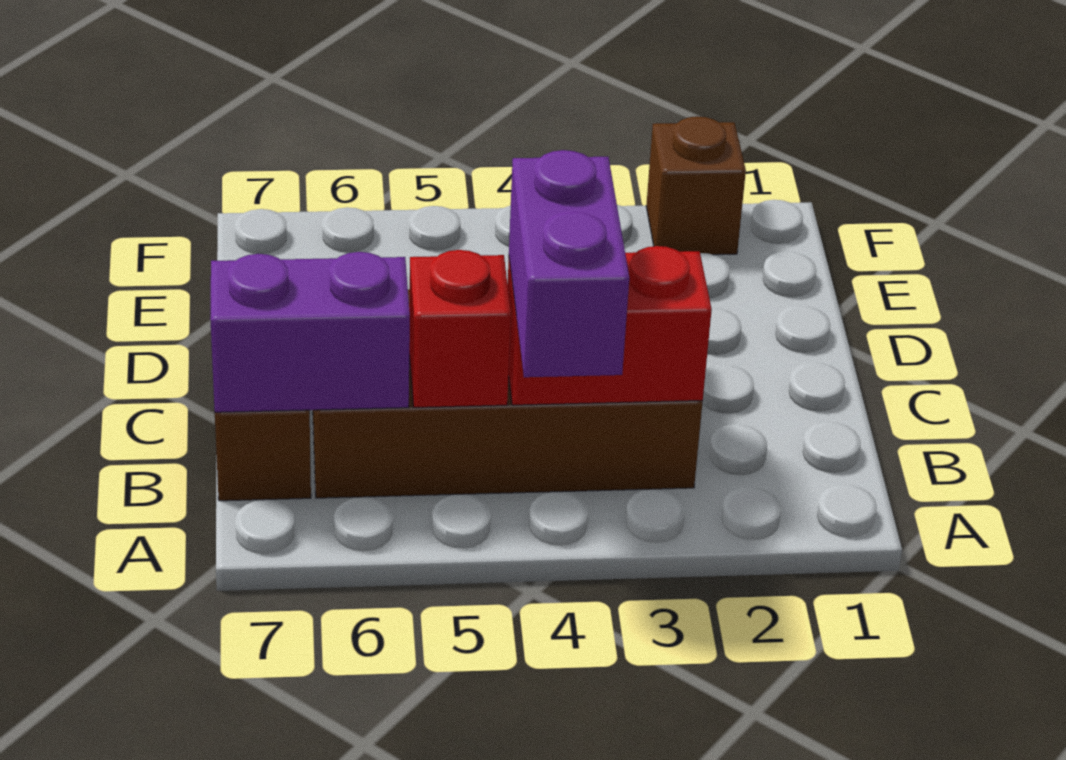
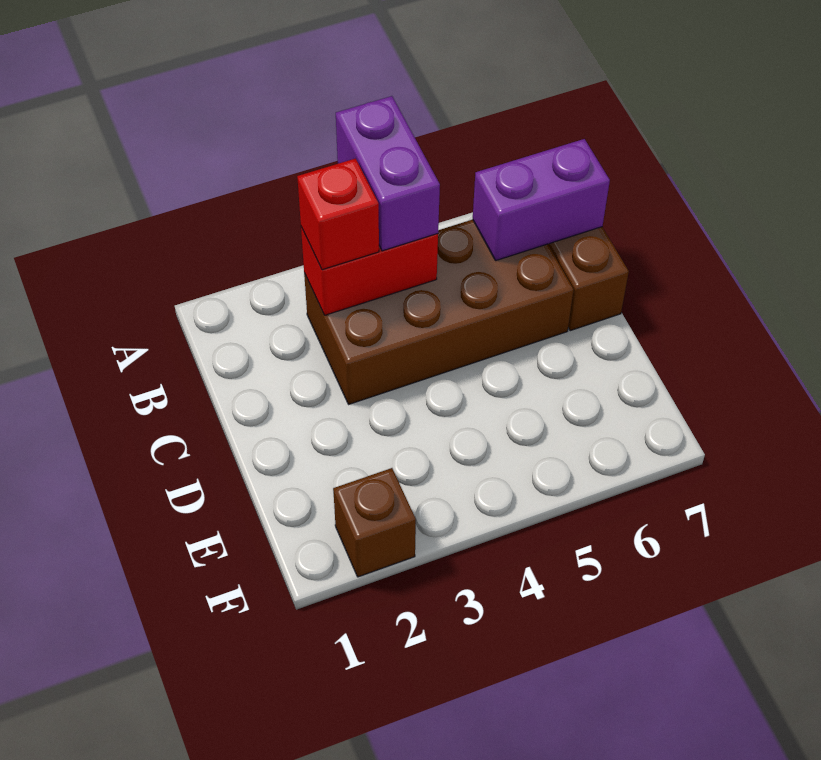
red 1x1 brick [409,250,511,407] -> red 1x1 brick moved to [297,159,379,270]

